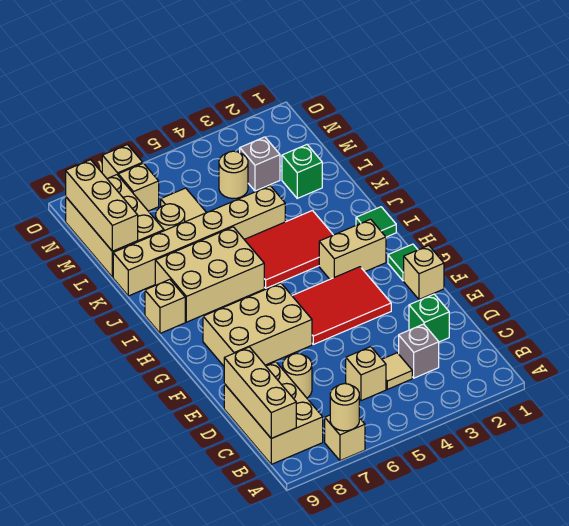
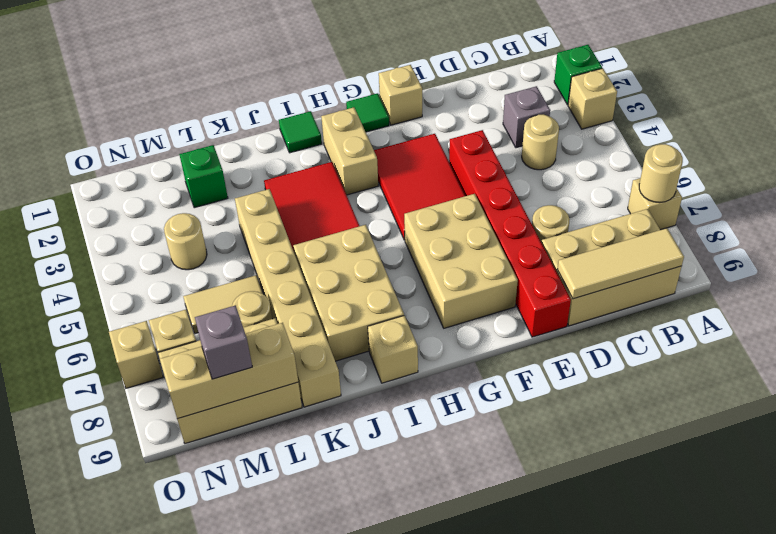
tan 1x3 brick [224,347,296,438] -> tan 1x3 tile [557,228,684,299]
tan 1x1 tile [382,353,412,389] -> tan 1x1 round brick [522,114,559,170]
tan 1x1 brick [346,347,386,401] -> tan 1x1 brick moved to [568,68,617,129]
green 1x1 brick [409,294,449,342] -> green 1x1 brick moved to [554,45,602,105]
none -> red 1x6 brick [449,130,571,337]
grey 1x1 brick [240,137,280,191] -> grey 1x1 brick moved to [195,305,252,379]

